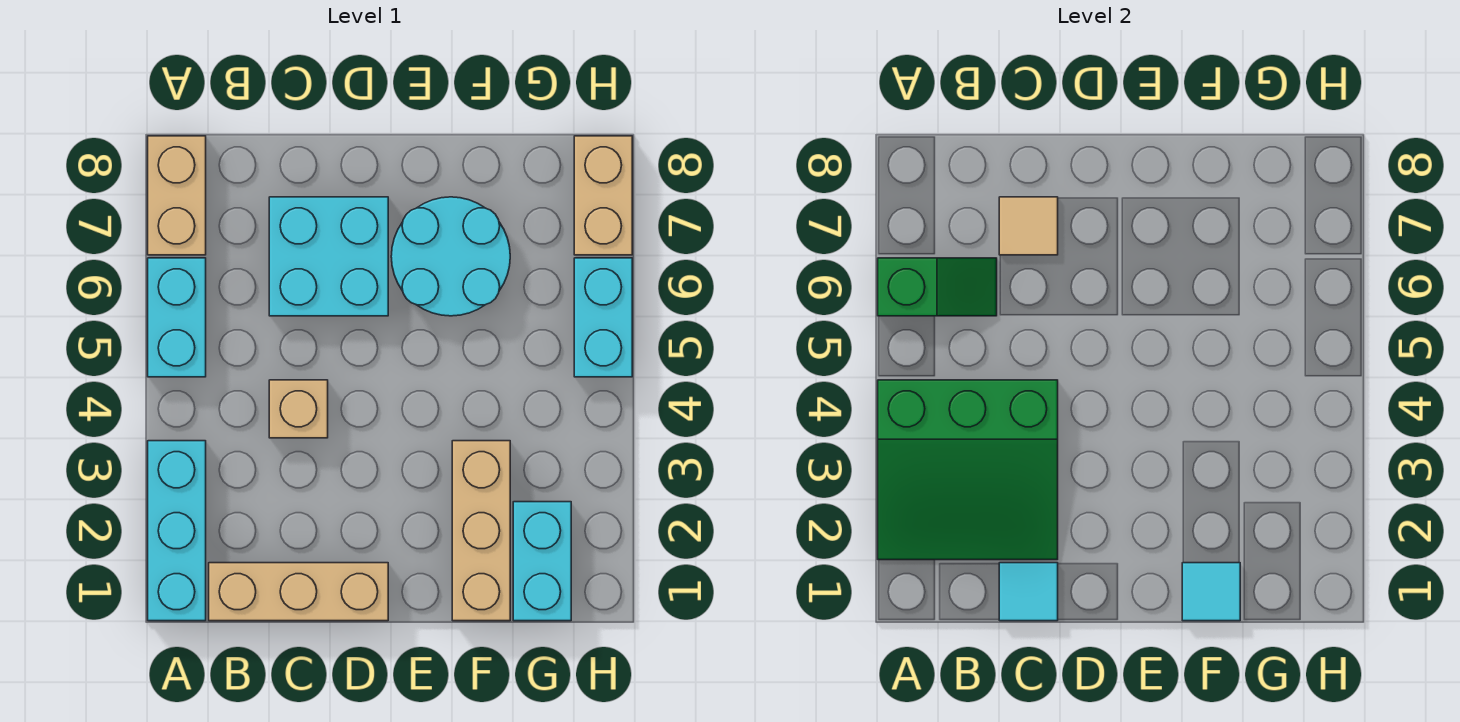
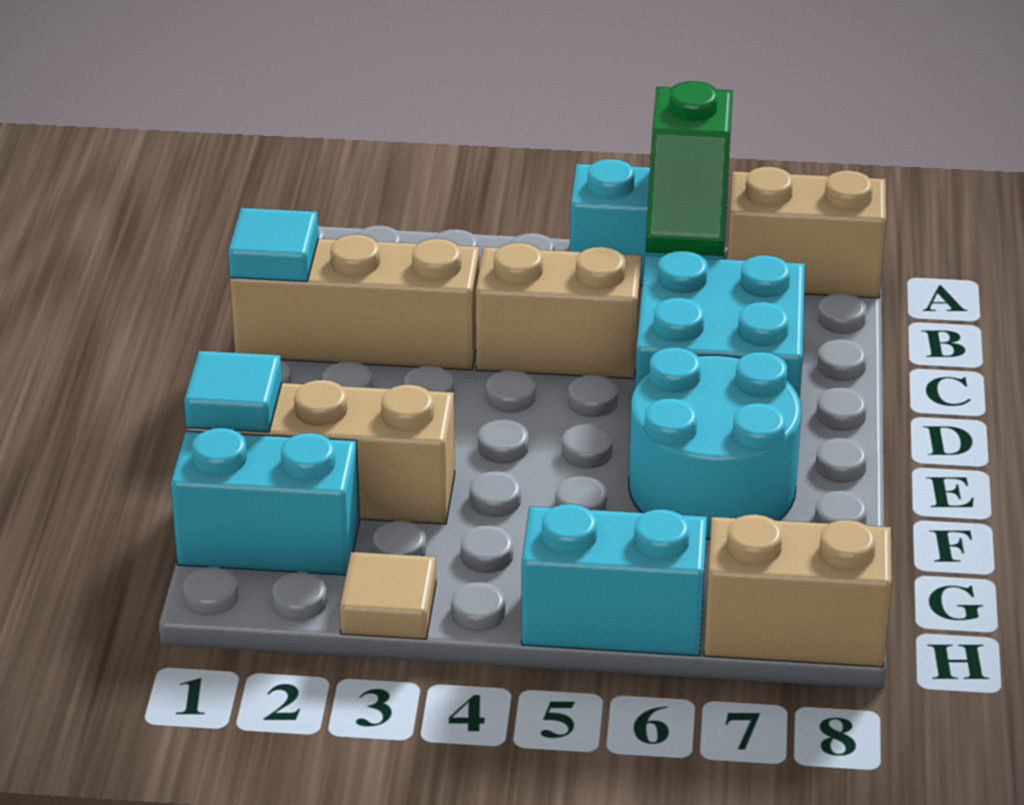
cyan 1x3 brick [148,441,206,621] -> none
green 3x3 slope [878,380,1058,560] -> none
tan 1x3 brick [209,563,388,621] -> tan 1x3 brick turned to [230,234,480,370]
tan 1x1 brick [269,380,328,438] -> tan 1x2 brick [476,243,641,379]
tan 1x1 tile [999,197,1058,255] -> tan 1x1 tile moved to [339,552,436,639]

